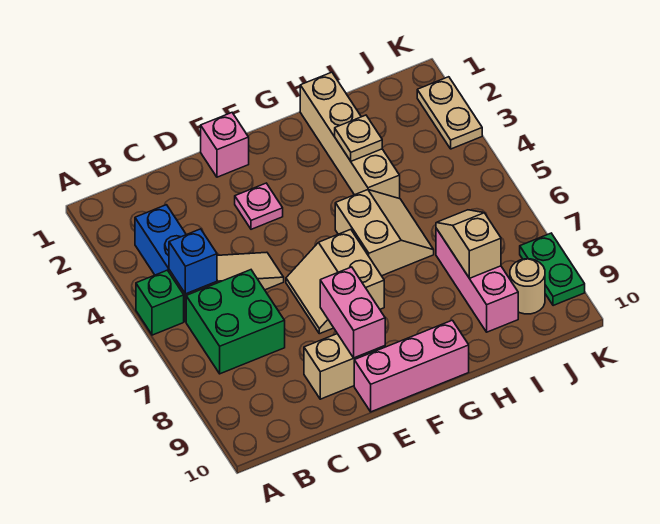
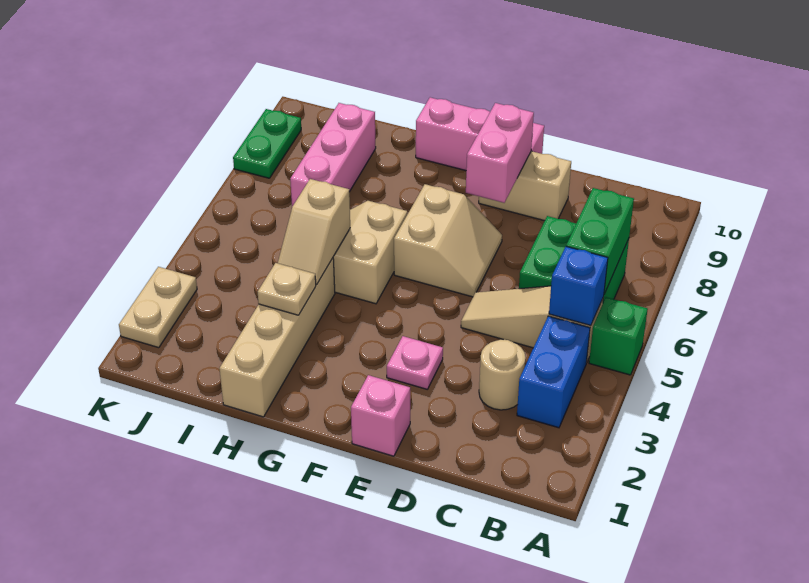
none -> green 1x2 brick [566,188,634,294]
tan 1x2 slope [436,210,501,279] -> tan 1x2 slope moved to [278,179,350,285]
tan 1x1 round brick [510,259,545,314] -> tan 1x1 round brick moved to [479,339,526,410]

